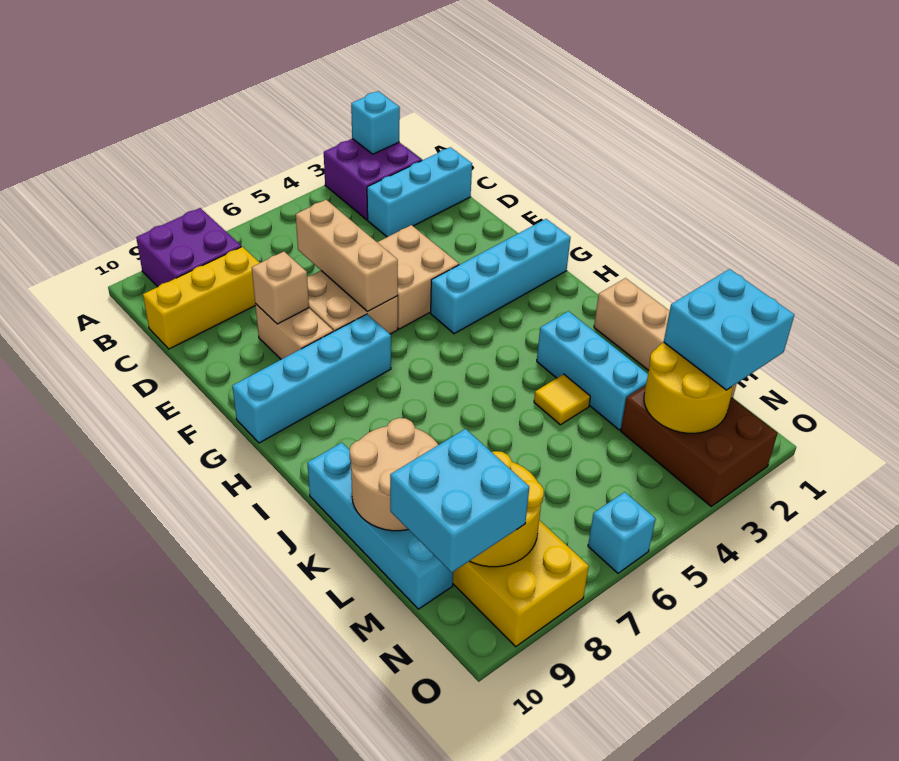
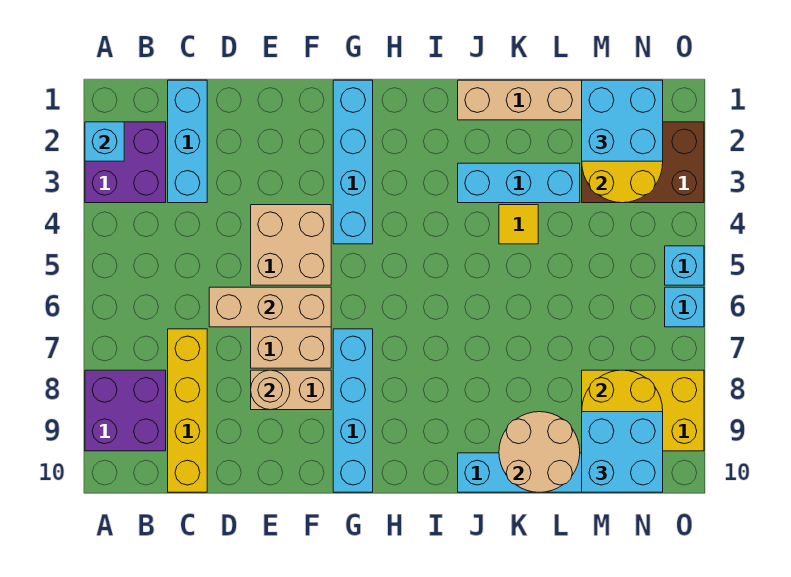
yellow 1x3 brick [143,247,260,349] -> yellow 1x4 brick [168,329,207,492]
tan 1x1 brick [252,252,309,324] -> tan 1x1 round brick [251,370,290,410]
none -> cyan 1x1 brick [665,246,704,285]

